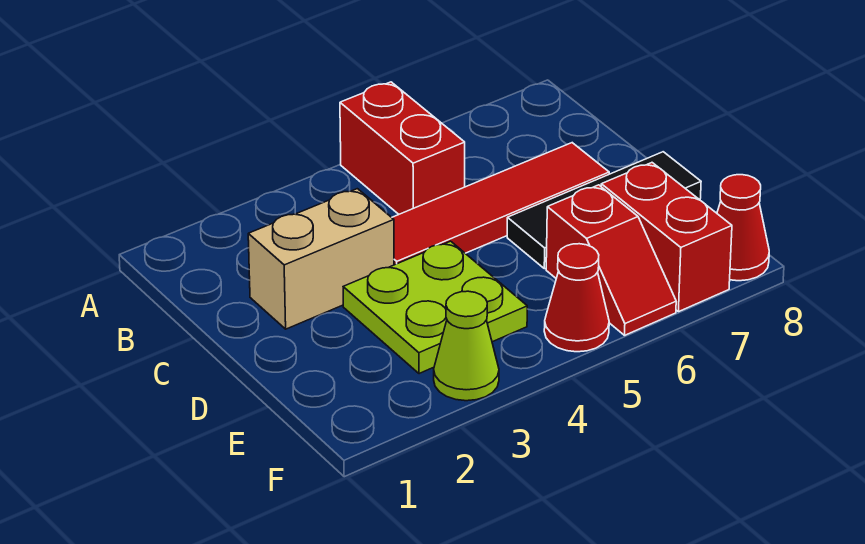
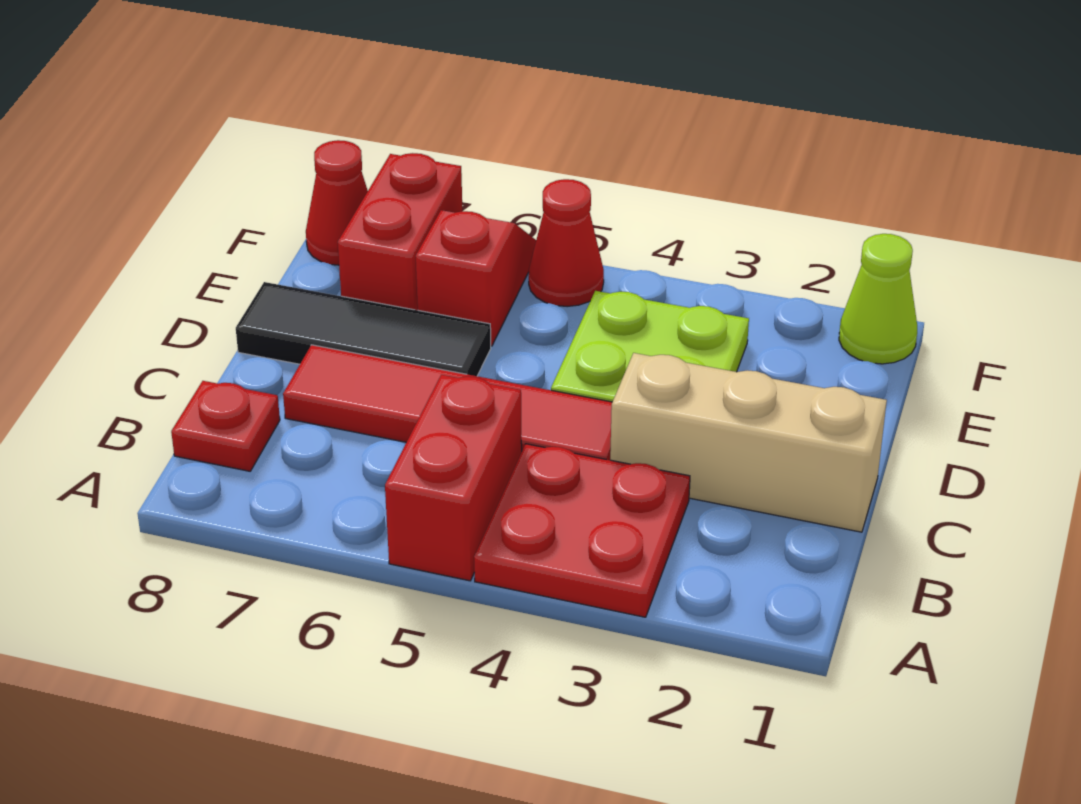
none -> red 2x2 plate [474,444,690,617]
none -> red 1x1 plate [171,381,280,471]
tan 1x2 brick [248,189,394,329] -> tan 1x3 brick [610,353,887,532]
lime 1x1 cone [434,291,499,401] -> lime 1x1 cone moved to [839,234,917,364]

